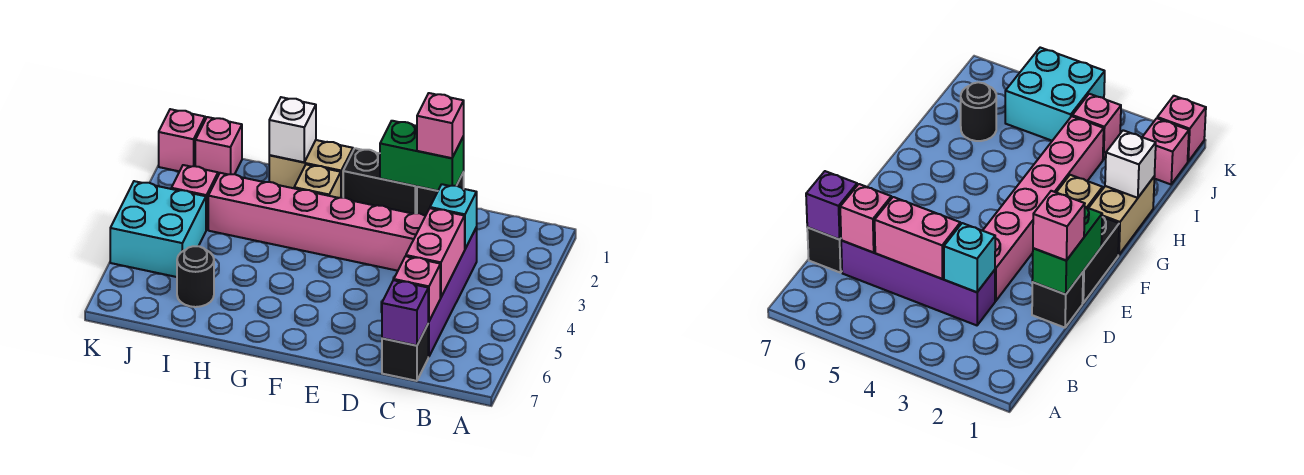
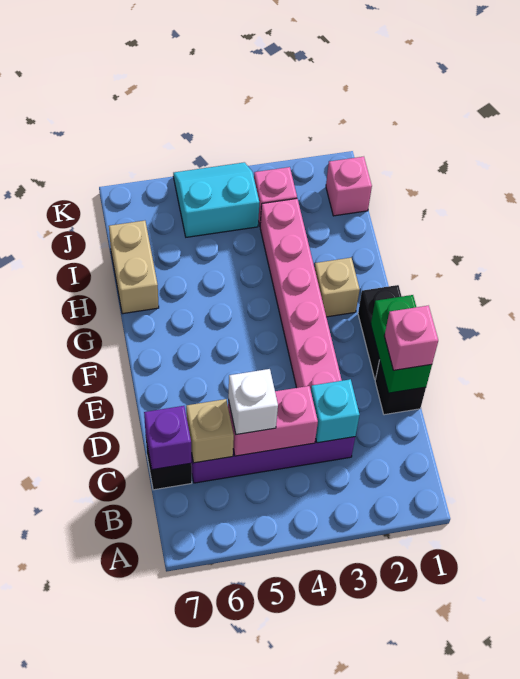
pink 1x1 brick [394,256,440,321] -> tan 1x1 brick [186,399,234,463]
tan 1x2 brick [269,140,353,198] -> tan 1x2 brick moved to [109,221,159,314]
white 1x1 brick [269,97,316,162] -> white 1x1 brick moved to [228,369,278,435]
black 1x1 round brick [177,246,214,307] -> none
cyan 2x2 brick [110,181,206,277] -> cyan 2x2 slope [173,162,259,237]
pink 1x1 brick [159,109,205,171] -> none

